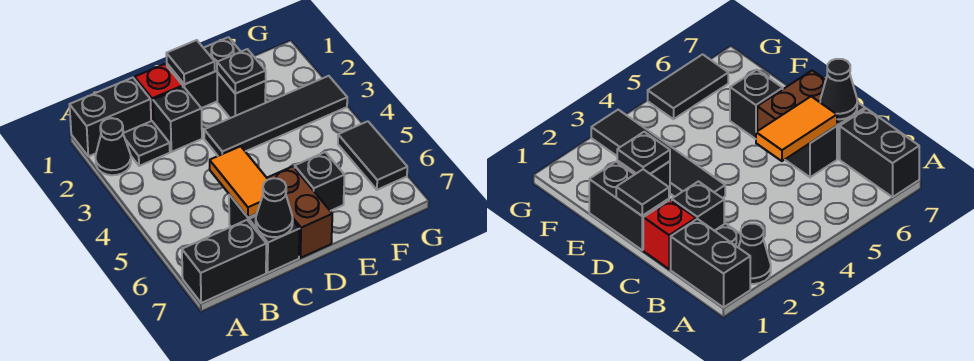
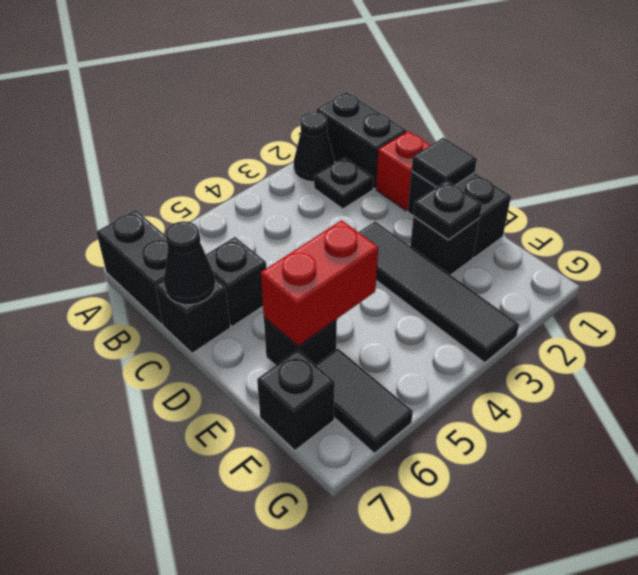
black 1x1 brick [153,87,202,152] -> black 1x1 brick moved to [257,350,335,450]
orange 1x2 tile [210,146,268,217] -> none
brown 1x2 brick [267,166,332,258] -> none
none -> red 1x2 brick [261,220,378,346]
black 1x2 tile [338,121,407,190] -> black 1x2 tile turned to [316,349,413,453]

